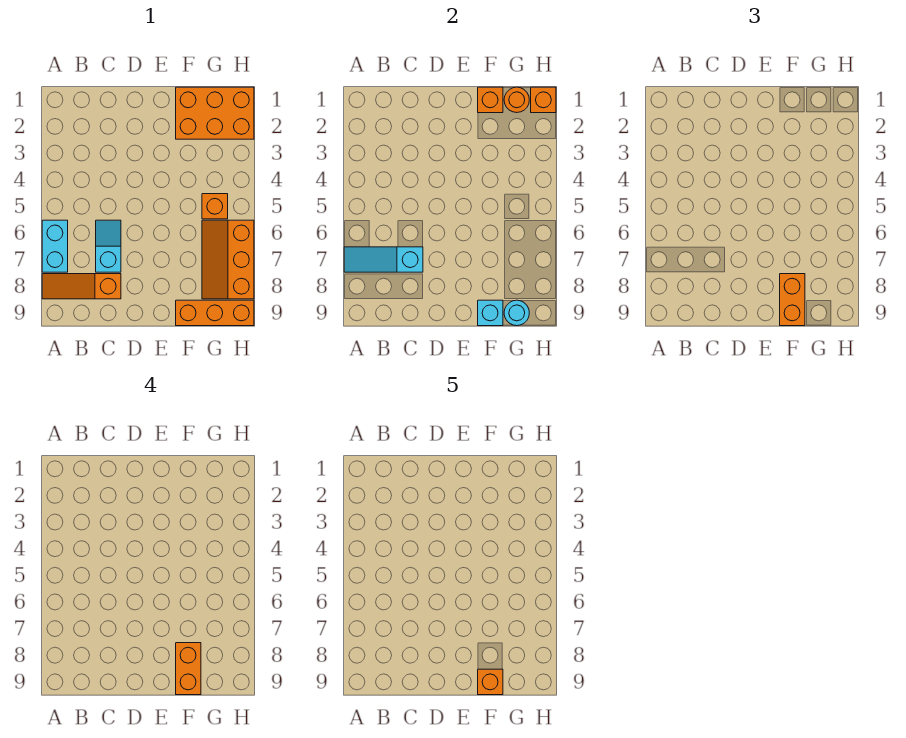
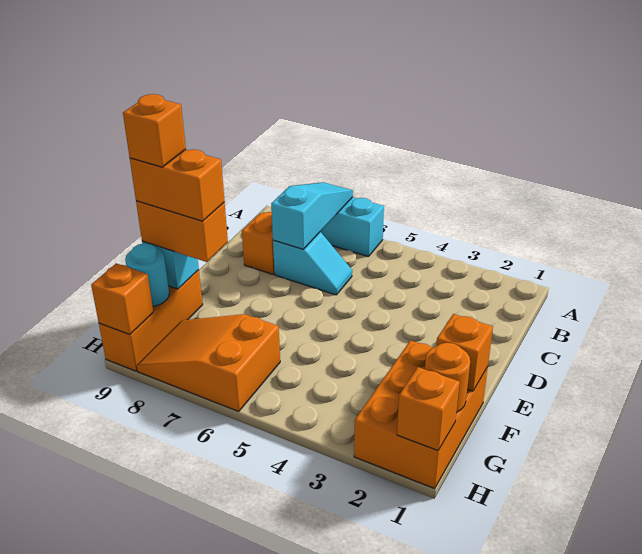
orange 1x1 brick [202,194,228,219] -> orange 1x1 brick moved to [91,263,153,335]
orange 2x3 slope [202,220,254,299] -> orange 2x3 slope turned to [137,314,280,411]

